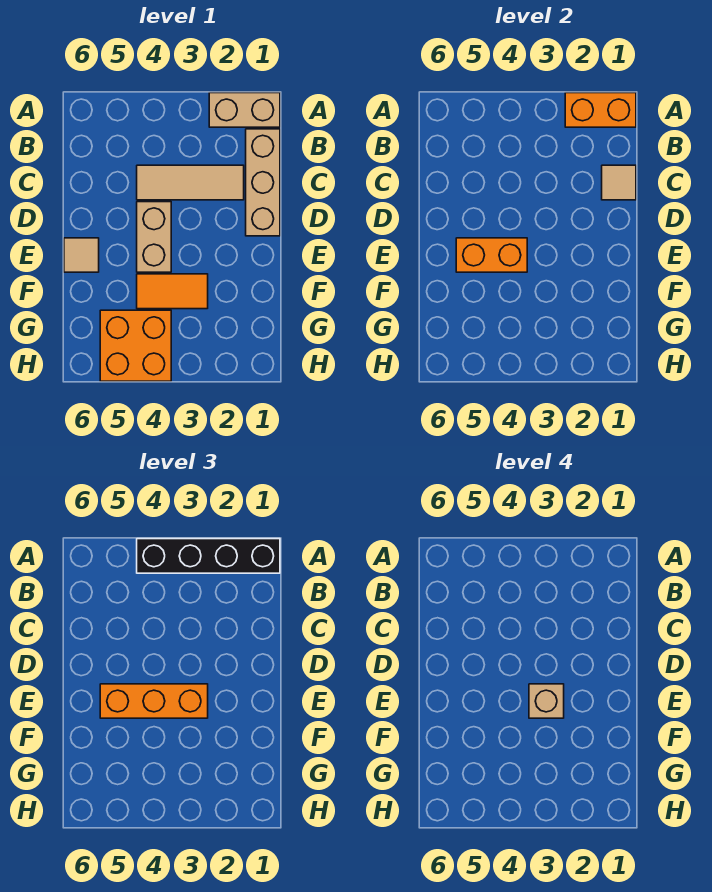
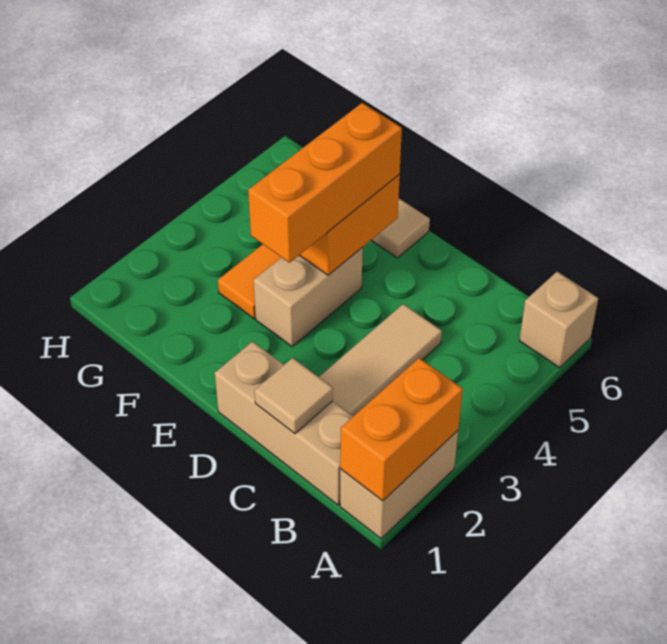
black 1x4 brick [137,539,280,573] -> none
tan 1x2 brick [137,202,171,272] -> tan 1x2 brick turned to [254,247,363,346]
tan 1x1 brick [529,684,564,718] -> tan 1x1 brick moved to [519,272,598,368]
orange 2x2 brick [100,310,171,381] -> none

